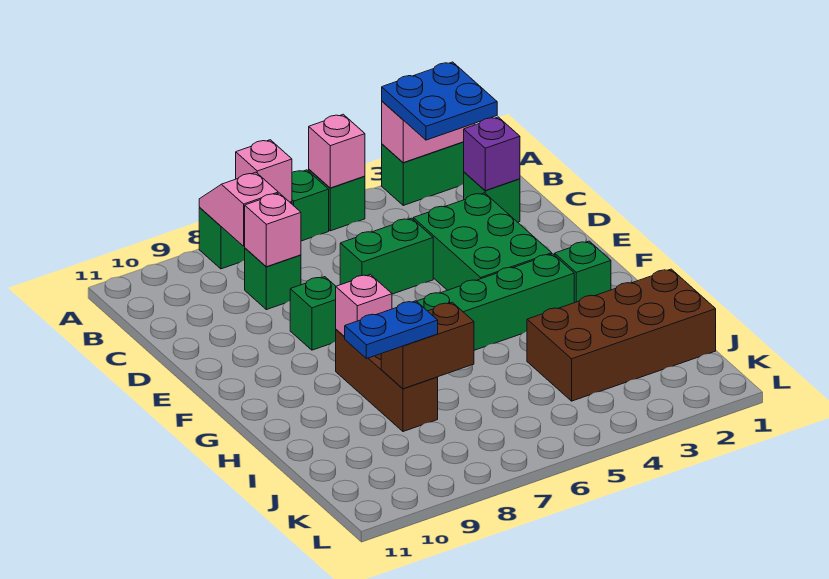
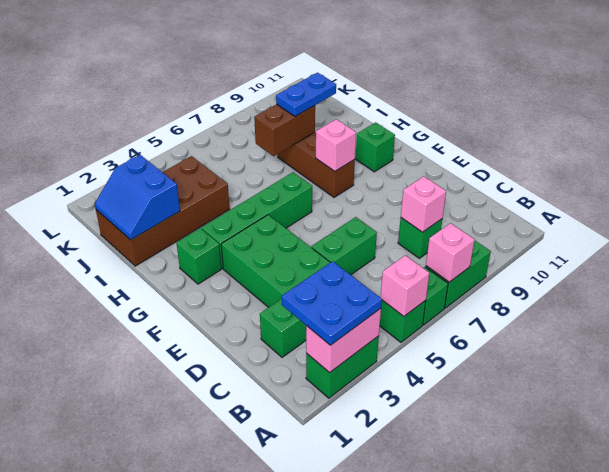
pink 1x2 slope [199,172,278,246] -> none
purple 1x1 brick [464,117,520,191] -> none
green 1x1 brick [290,277,336,350] -> green 1x1 brick moved to [356,122,395,172]
none -> blue 2x2 slope [95,155,180,240]

